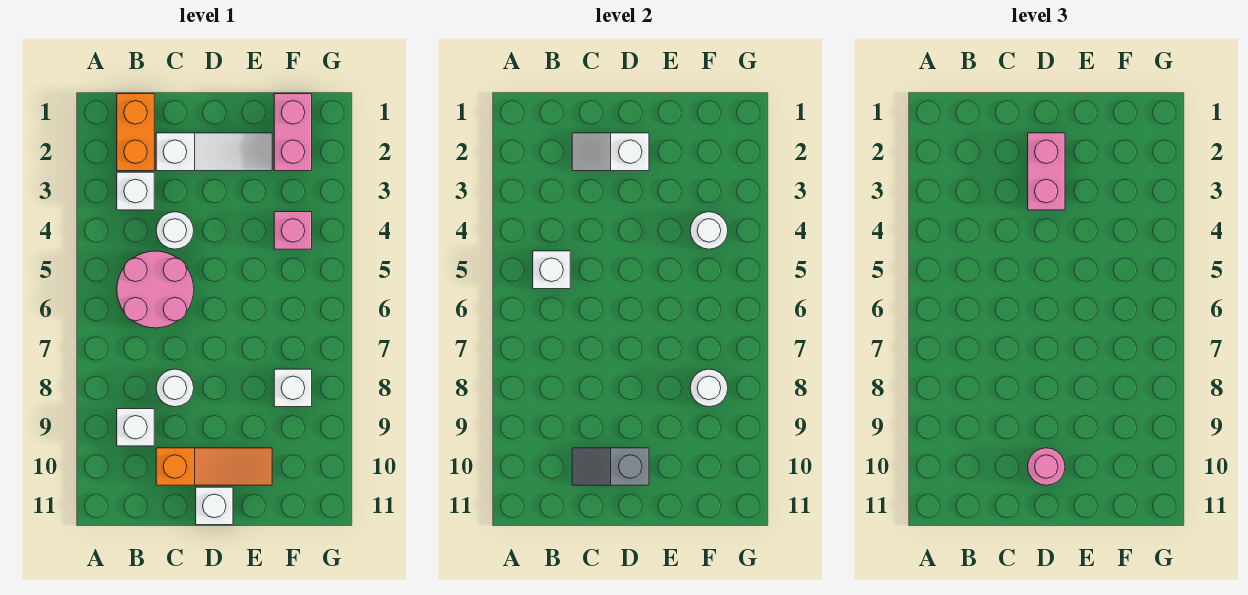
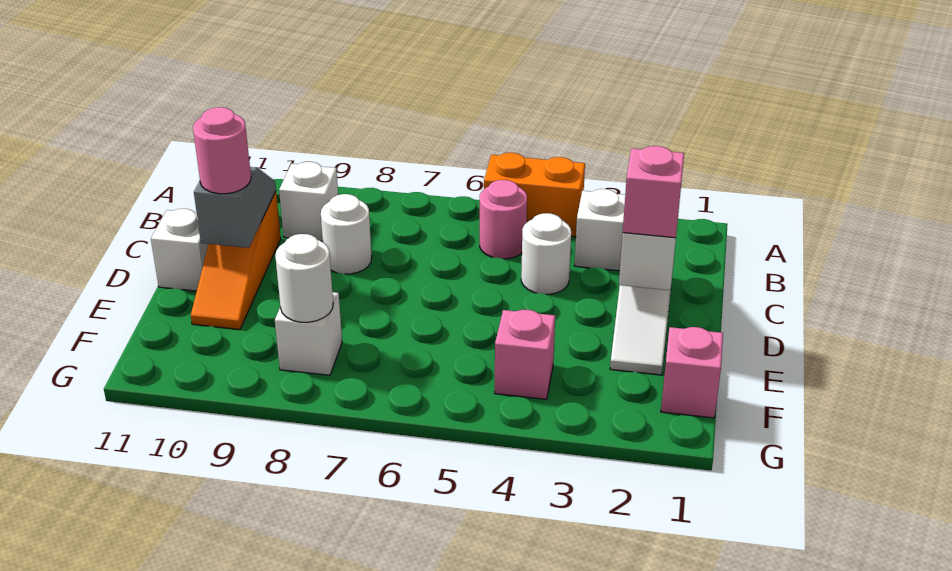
orange 1x2 brick [117,94,154,171] -> orange 1x2 brick moved to [484,153,585,237]
pink 2x2 round brick [117,251,194,328] -> pink 1x1 round brick [480,180,527,259]
white 1x1 brick [533,251,570,289] -> none
pink 1x2 brick [1028,133,1065,210] -> pink 1x1 brick [623,146,684,238]
pink 1x2 brick [274,94,312,171] -> pink 1x1 brick [661,327,723,418]
white 1x1 round brick [690,212,728,249] -> none

